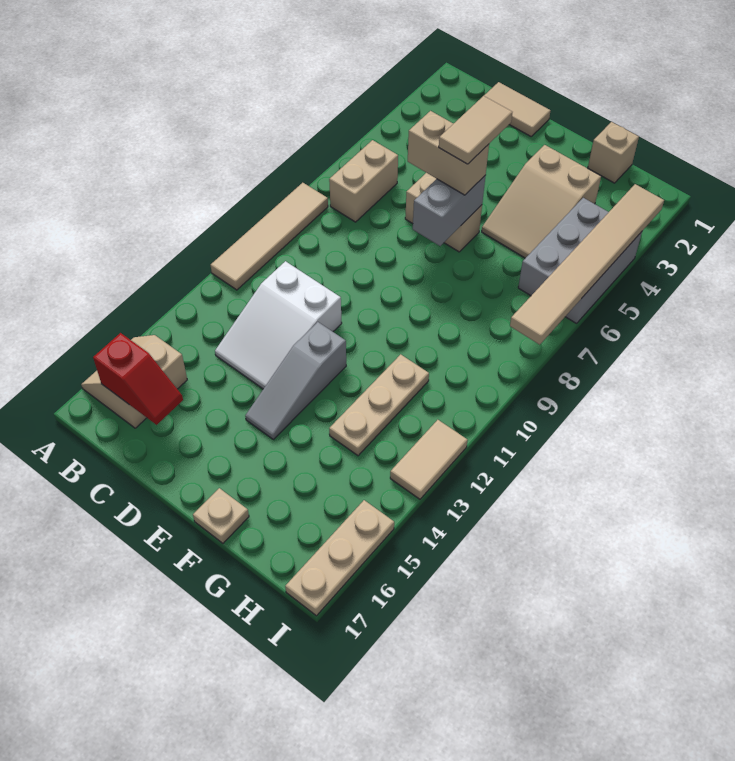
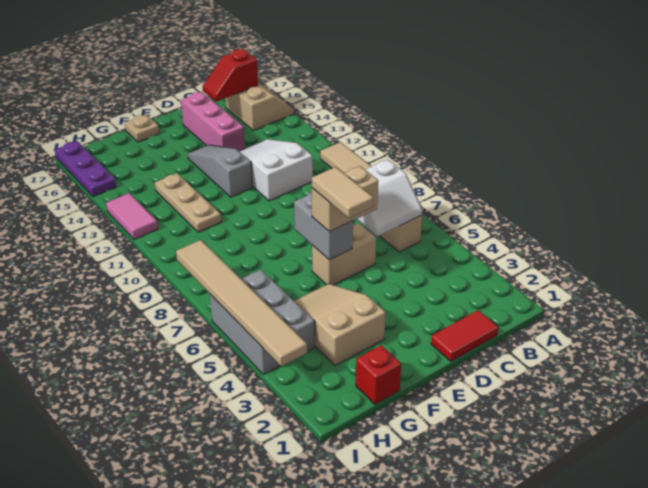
none -> white 2x2 slope [357,159,423,236]
tan 1x2 tile [484,82,550,136] -> red 1x2 tile [431,310,498,361]
none -> pink 1x3 brick [181,92,245,151]
tan 1x1 brick [588,122,639,183] -> red 1x1 brick [356,345,401,404]
tan 1x2 tile [390,420,468,499] -> pink 1x2 tile [106,193,158,239]
tan 1x3 plate [285,500,394,616] -> purple 1x3 plate [55,141,116,197]

